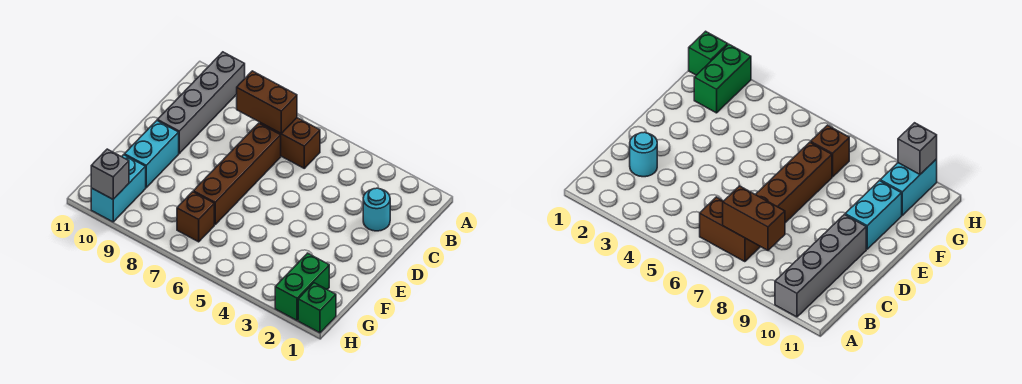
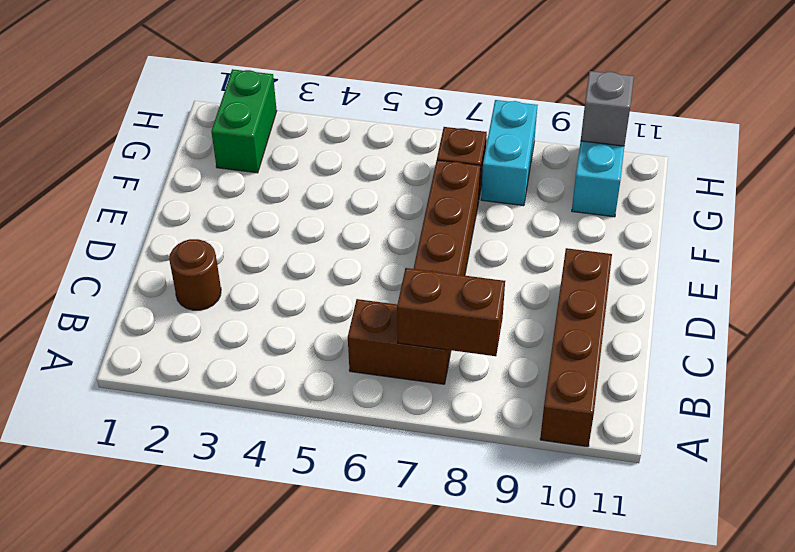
grey 1x4 brick [157,52,245,153] -> brown 1x4 brick [540,248,612,447]
cyan 1x1 round brick [363,188,390,231] -> brown 1x1 round brick [169,239,221,310]
cyan 1x2 brick [124,121,179,188] -> cyan 1x2 brick moved to [481,100,538,206]
green 1x1 brick [298,283,336,333] -> none

